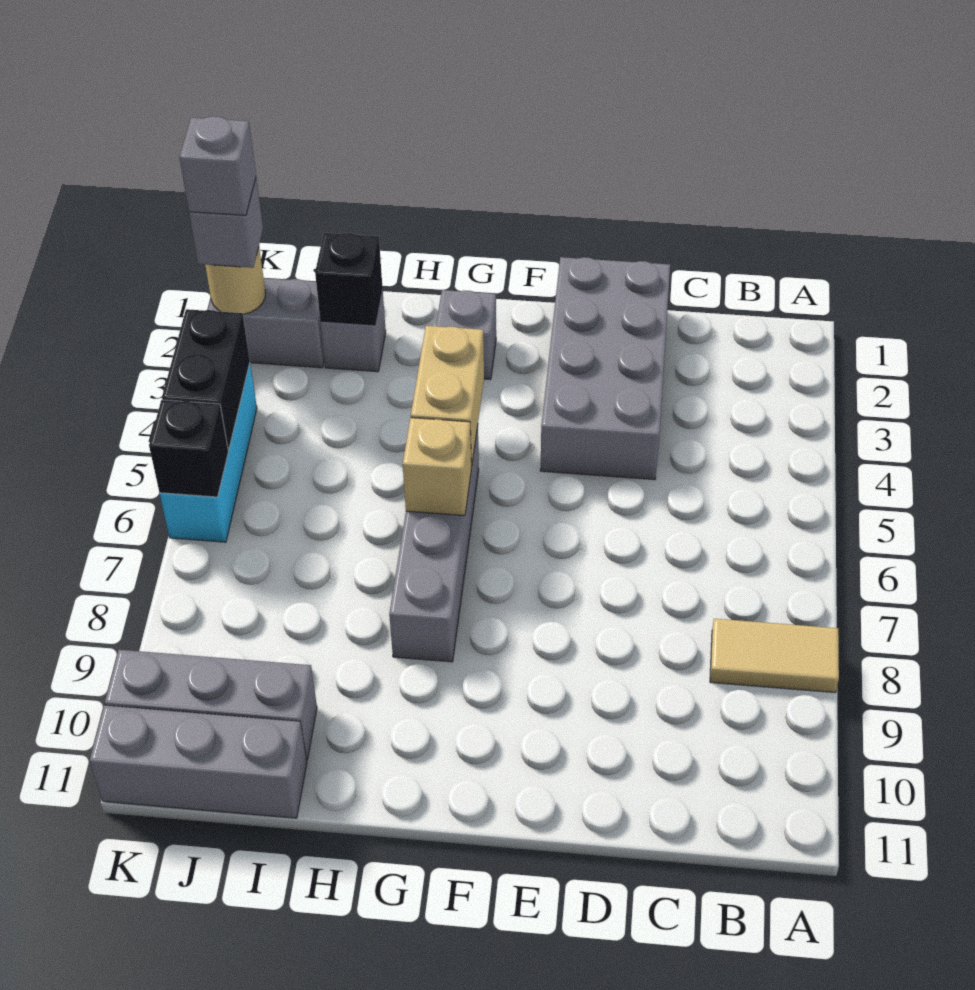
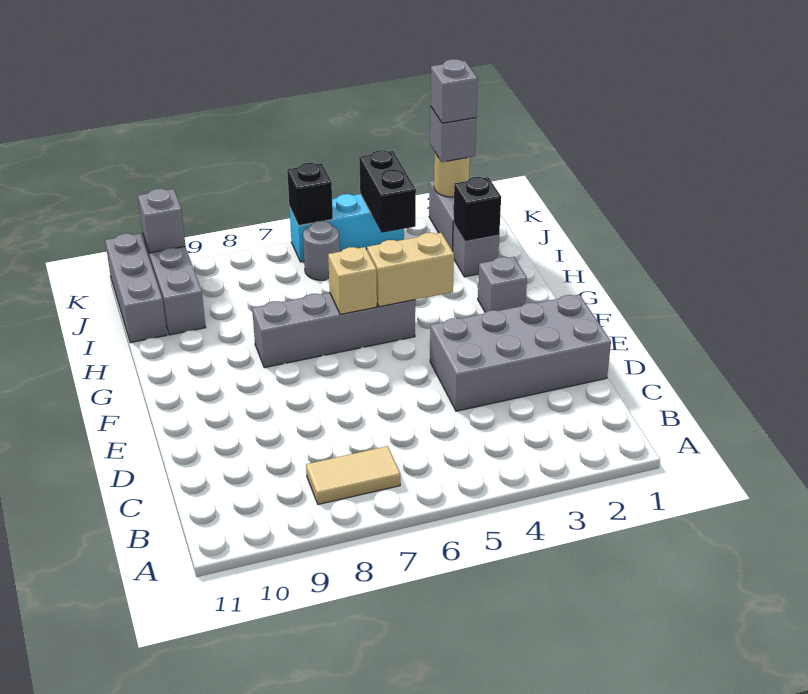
tan 1x2 tile [710,619,839,693] -> tan 1x2 tile turned to [306,446,400,504]
none -> grey 1x1 round brick [303,221,340,280]
black 1x2 brick [162,309,250,450] -> black 1x2 brick turned to [359,150,416,233]
none -> grey 1x1 brick [138,189,185,253]

